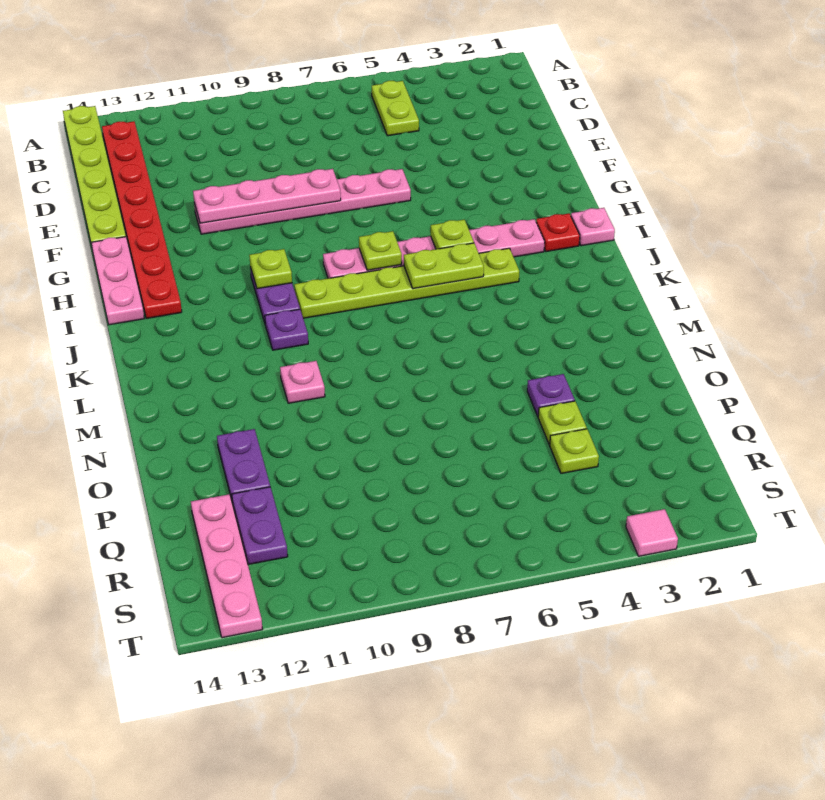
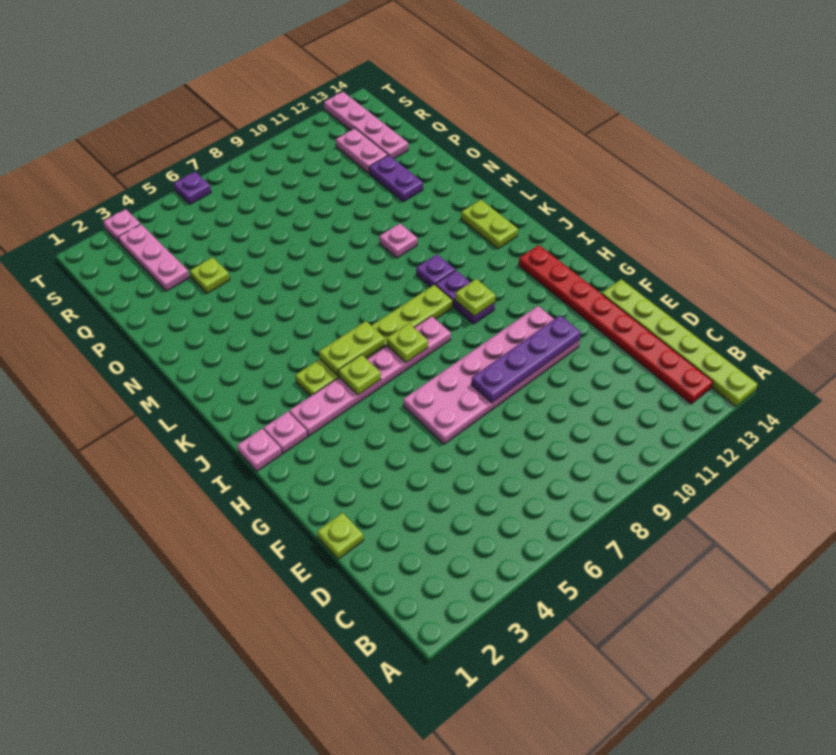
lime 1x2 plate [372,81,419,136] -> lime 1x2 plate moved to [461,200,518,249]
pink 1x6 plate [194,169,411,234] -> pink 2x6 plate [403,306,579,444]
pink 1x4 plate [193,169,341,223] -> purple 1x4 plate [471,315,581,403]
pink 1x3 plate [91,237,144,325] -> pink 1x3 plate moved to [118,224,189,291]
red 1x1 plate [536,214,580,252] -> pink 1x1 plate [264,412,307,453]
purple 1x1 plate [527,374,575,416] -> purple 1x1 plate moved to [174,172,211,204]
lime 1x1 plate [550,429,599,474] -> lime 1x1 plate moved to [317,513,364,559]
purple 1x2 plate [232,487,288,564] -> pink 1x2 plate [336,128,388,173]
pink 1x1 tile [626,509,678,556] -> pink 1x1 plate [103,209,140,243]

